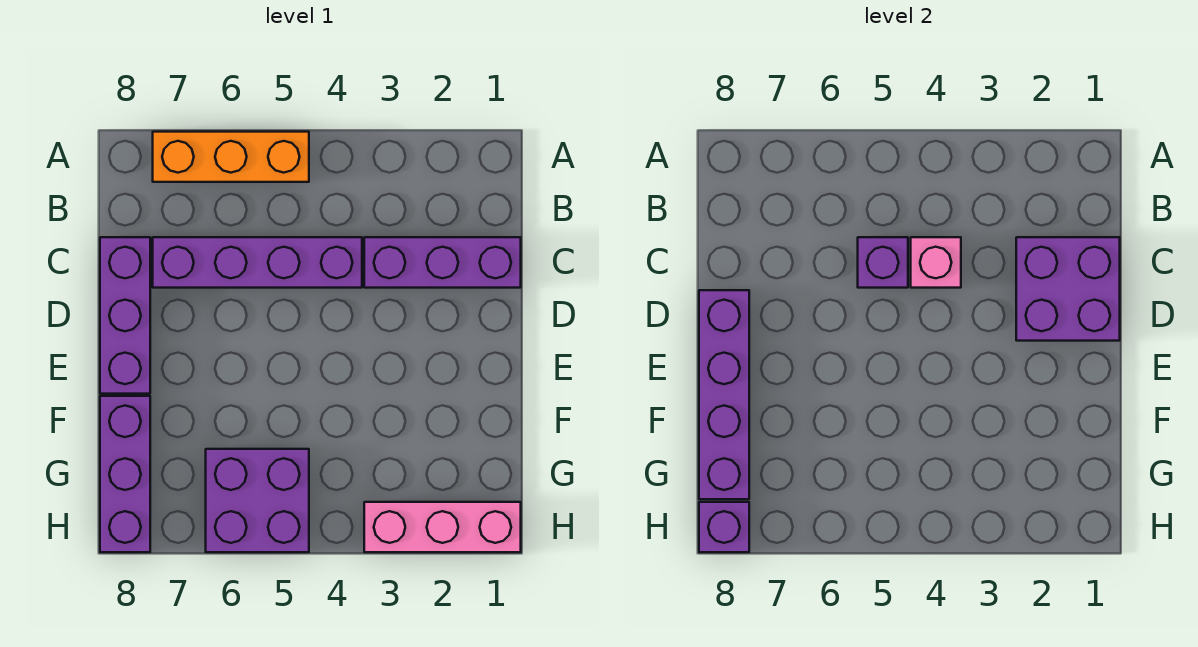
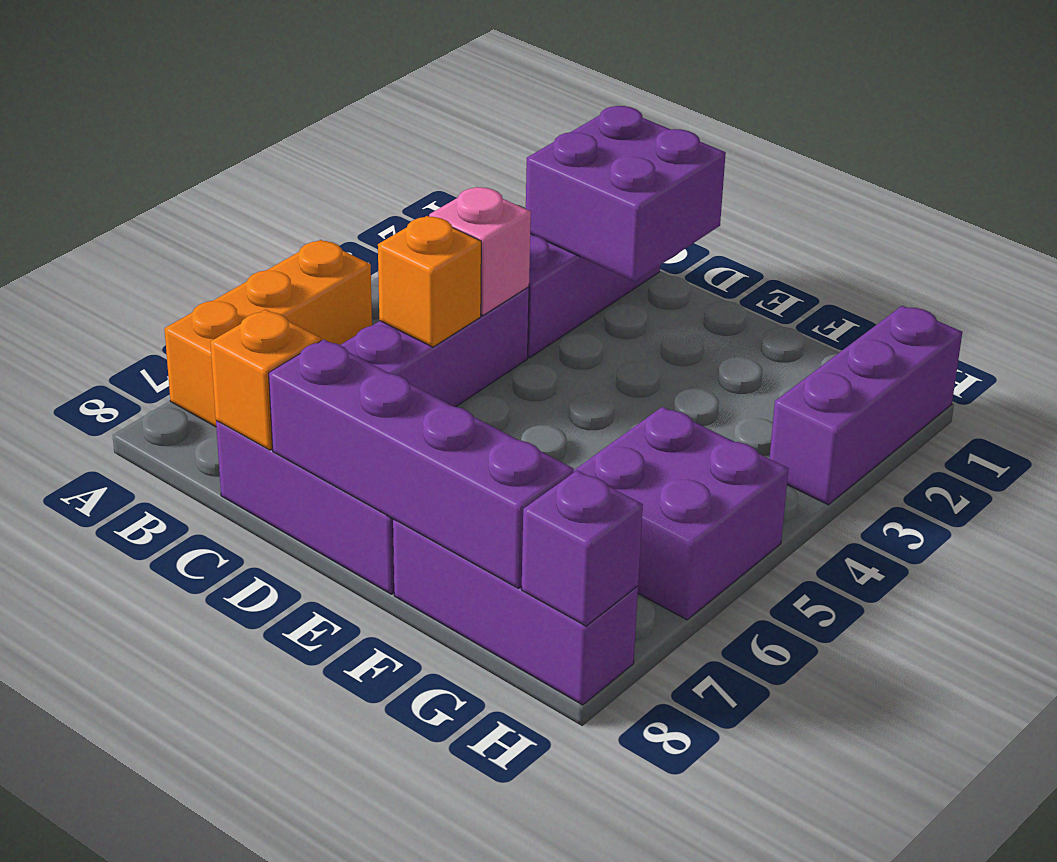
purple 1x1 brick [858,237,908,288] -> orange 1x1 brick [378,216,481,347]
none -> orange 1x1 brick [210,309,321,450]
pink 1x3 brick [364,502,521,552] -> purple 1x3 brick [769,306,962,505]

